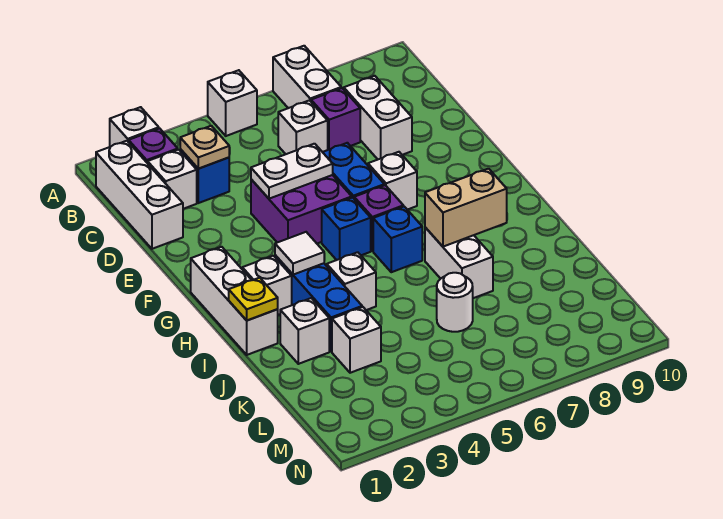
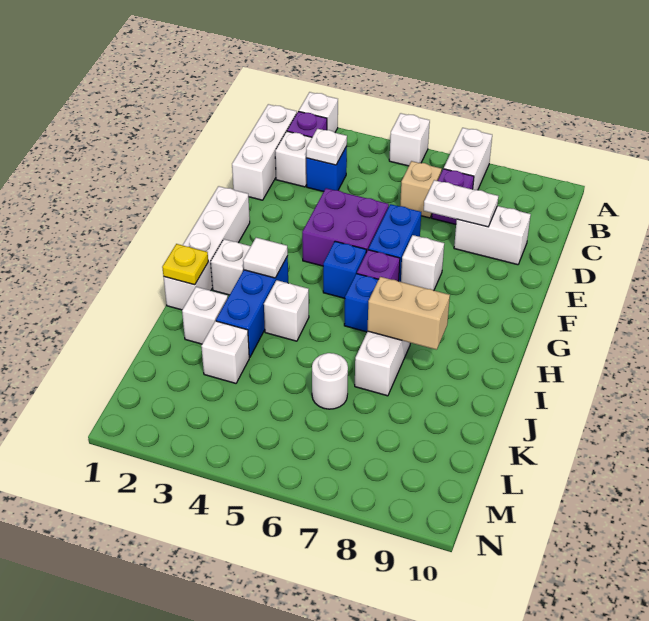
tan 1x1 plate [180,126,229,169] -> white 1x1 plate [306,129,347,165]
white 1x1 brick [278,100,328,154] -> tan 1x1 brick [400,161,442,218]
white 1x2 brick [344,76,412,159] -> white 1x2 brick turned to [454,206,531,265]
white 1x2 plate [251,144,333,199] -> white 1x2 plate moved to [424,180,498,227]
white 1x3 brick [191,247,278,355] -> white 1x4 brick [164,186,250,310]

